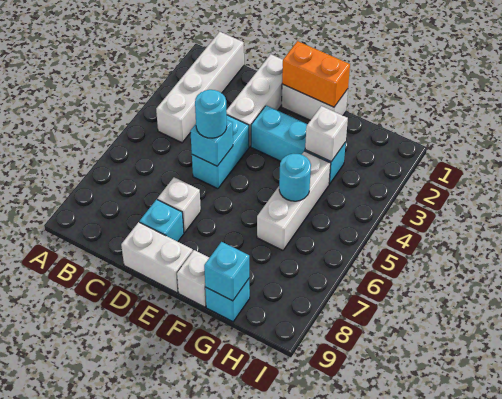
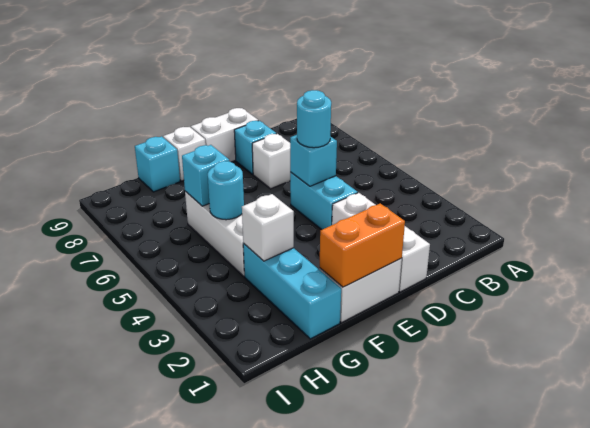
white 1x4 brick [156,32,244,143] -> none
cyan 1x3 brick [251,105,346,184] -> cyan 1x3 brick turned to [243,244,341,339]
cyan 1x1 brick [204,242,249,301] -> cyan 1x1 brick moved to [182,145,229,206]

